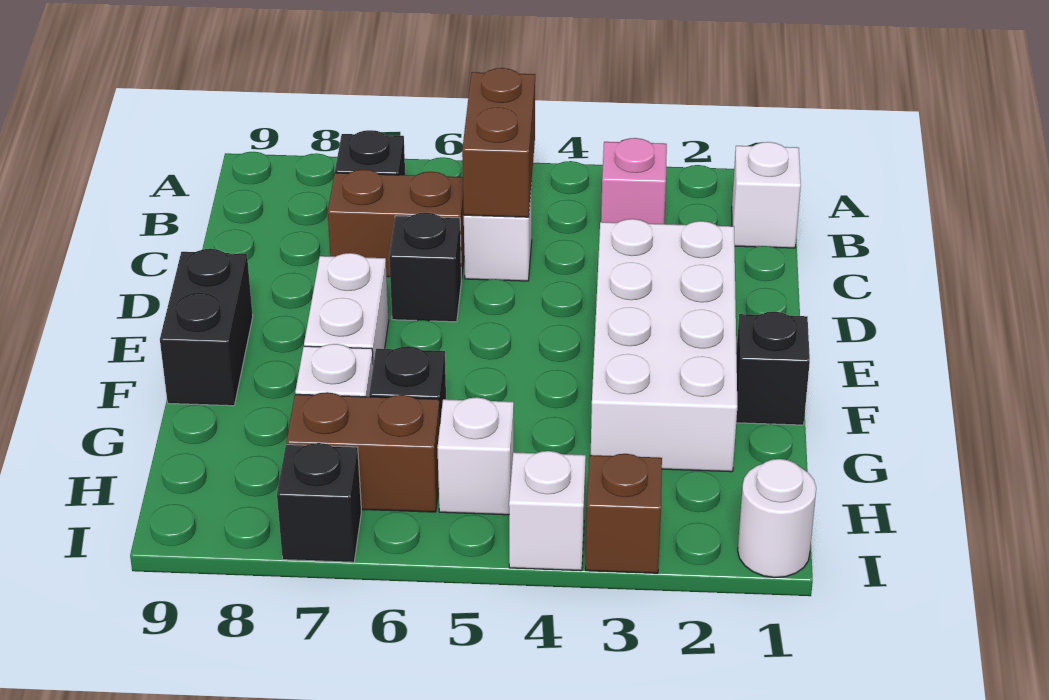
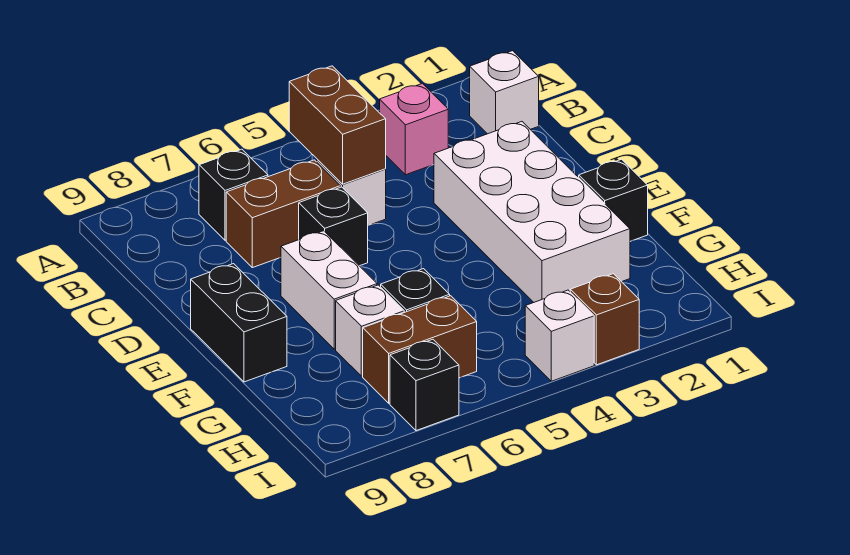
white 1x1 brick [437,397,514,515] -> none
white 1x1 round brick [738,459,816,578] -> none

